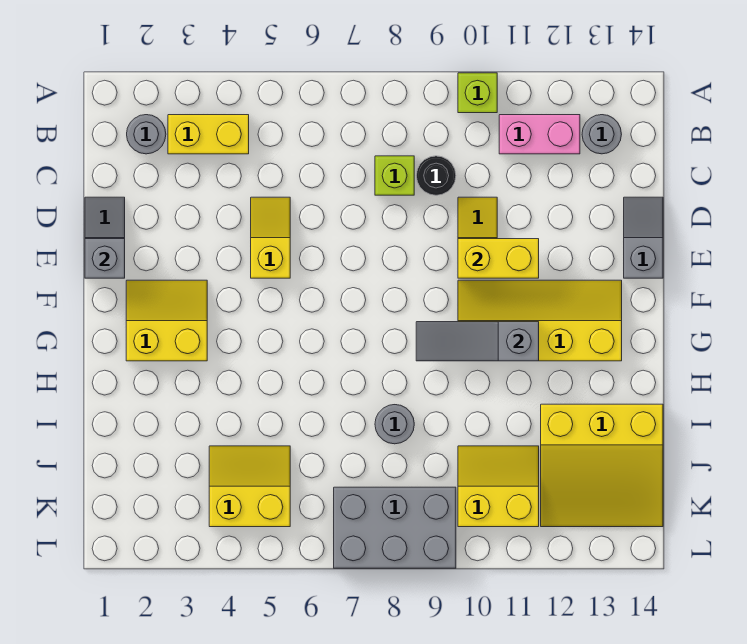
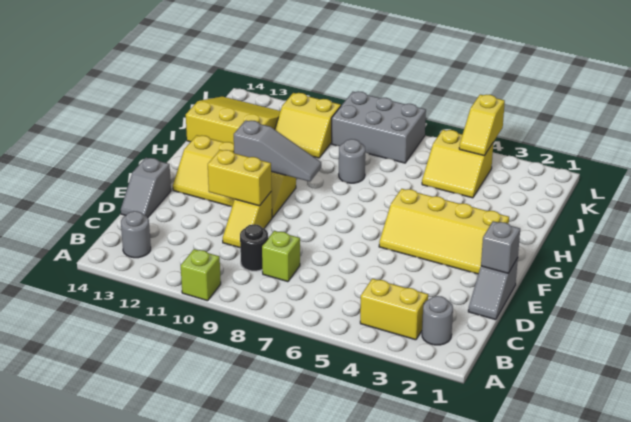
pink 1x2 brick [499,115,580,154] -> none
yellow 1x2 slope [251,197,290,278] -> yellow 1x2 slope moved to [459,95,505,155]
yellow 2x2 slope [126,280,207,361] -> yellow 2x4 slope [379,189,509,274]

